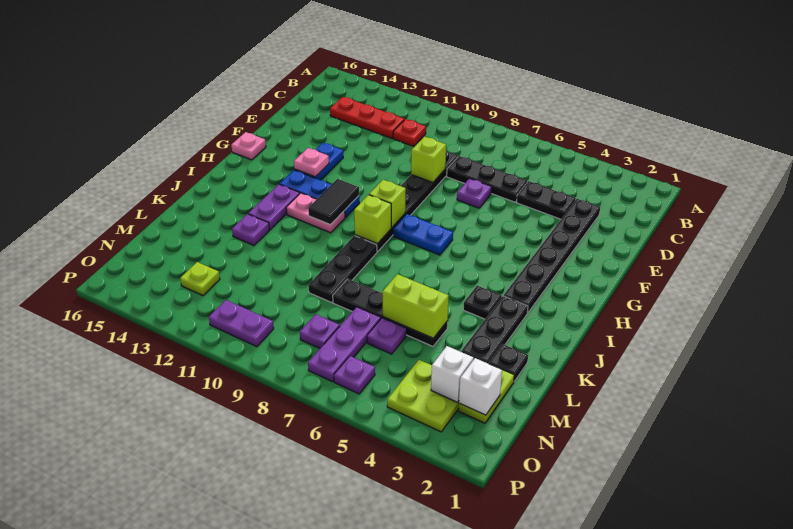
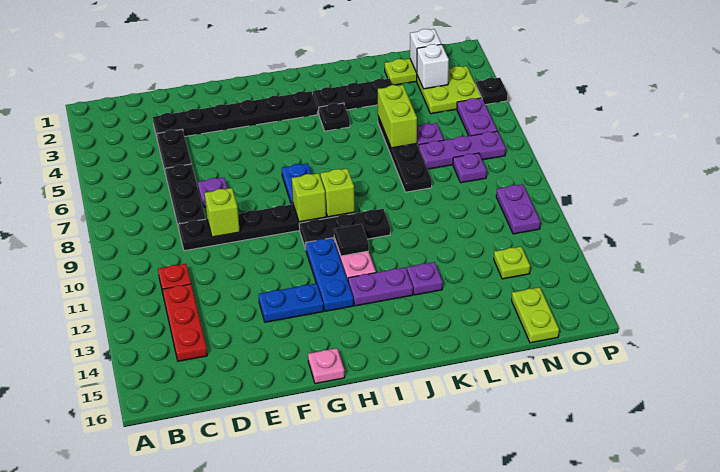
pink 1x1 plate [294,148,329,177] -> none
black 1x2 tile [308,179,359,225] -> black 1x1 tile [334,224,369,256]
black 1x3 plate [308,236,377,303] -> black 1x3 plate moved to [299,209,390,249]
black 1x1 plate [489,344,528,381] -> black 1x1 plate moved to [476,78,508,105]
none -> lime 1x2 plate [512,287,559,343]
purple 1x1 plate [334,356,375,394] -> purple 1x2 plate [457,98,497,136]

